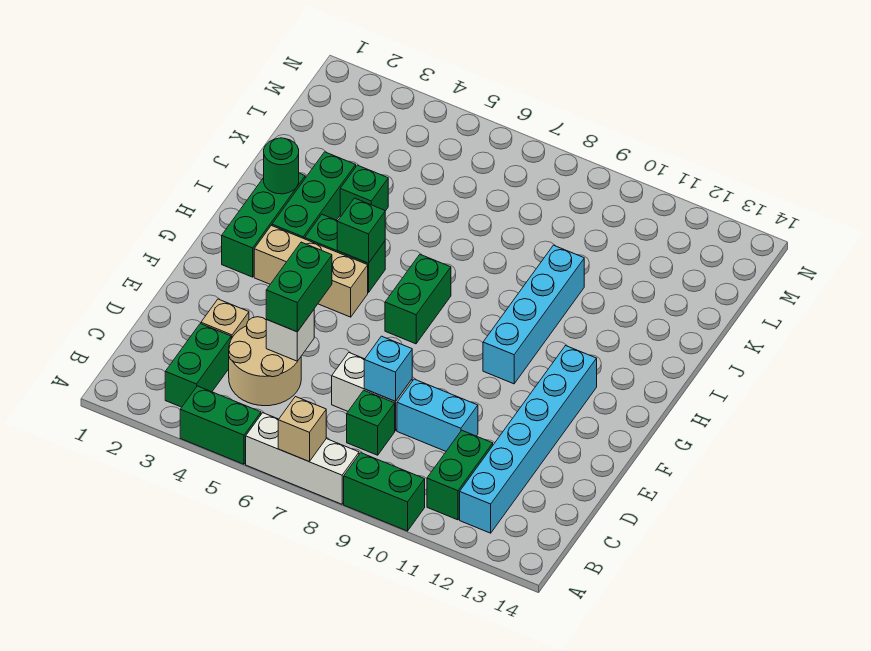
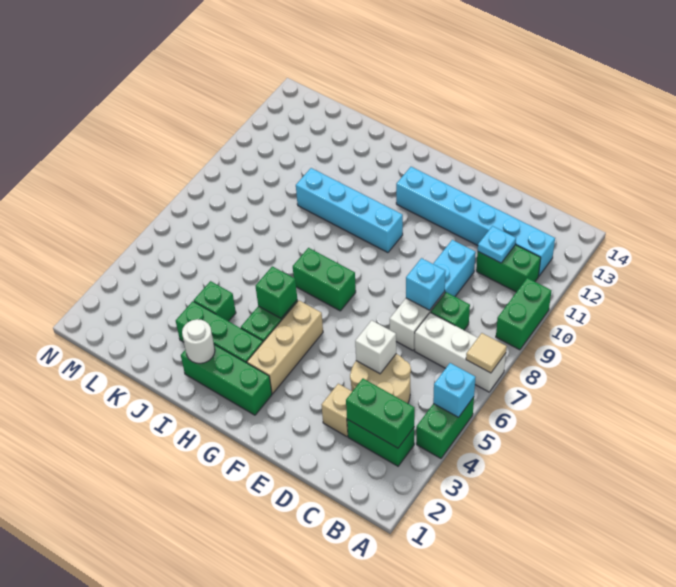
none -> cyan 1x1 brick [433,363,476,418]
white 1x3 brick [246,413,359,504] -> white 1x3 brick turned to [415,312,506,392]
tan 1x1 brick [278,397,326,462] -> tan 1x1 tile [466,333,507,373]
none -> cyan 1x1 plate [478,226,516,263]
green 1x2 brick [266,242,332,332] -> green 1x2 brick moved to [346,379,415,448]
green 1x1 round brick [264,138,299,194] -> white 1x1 round brick [182,319,215,363]

